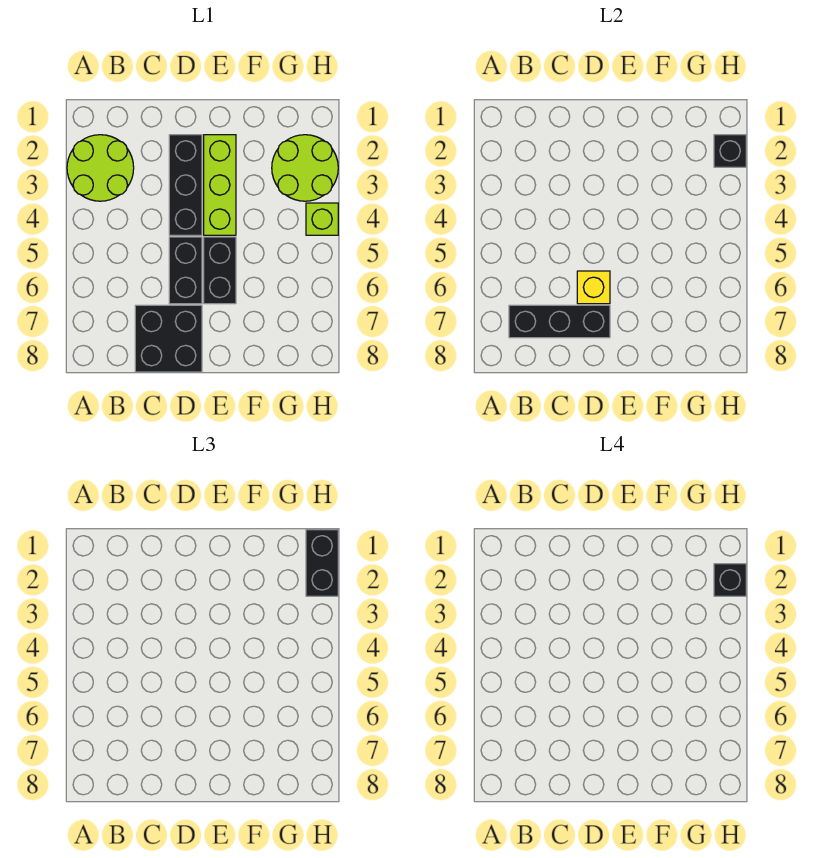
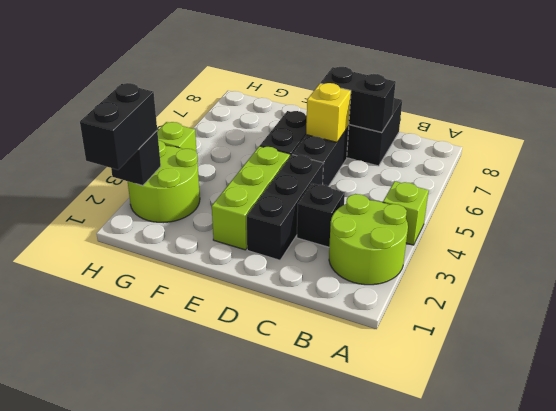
none -> lime 1x1 brick [383,181,429,245]
black 1x3 brick [509,305,610,338] -> black 1x2 brick [321,67,396,133]
black 1x1 brick [714,564,746,596] -> black 1x1 brick moved to [297,183,345,247]

